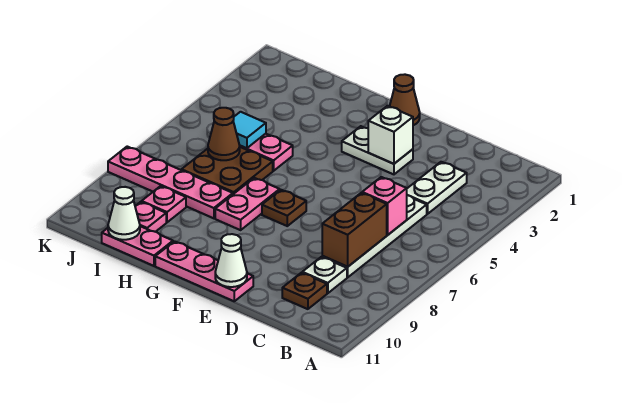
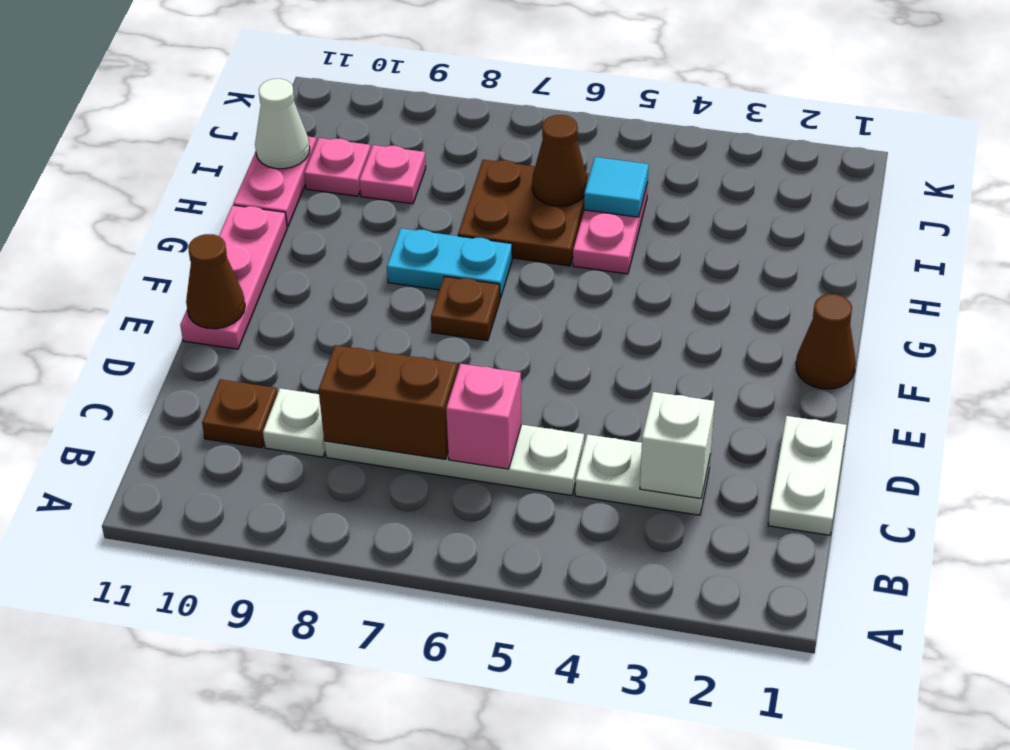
white 1x2 plate [342,126,413,174] -> white 1x2 plate moved to [768,416,847,535]
white 1x1 brick [368,106,413,164] -> white 1x1 brick moved to [640,392,715,499]
white 1x1 cone [215,234,247,287] -> brown 1x1 cone [186,234,245,329]
pink 1x2 plate [215,178,280,230] -> cyan 1x2 plate [387,228,512,298]
pink 1x4 plate [108,147,233,218] -> none

